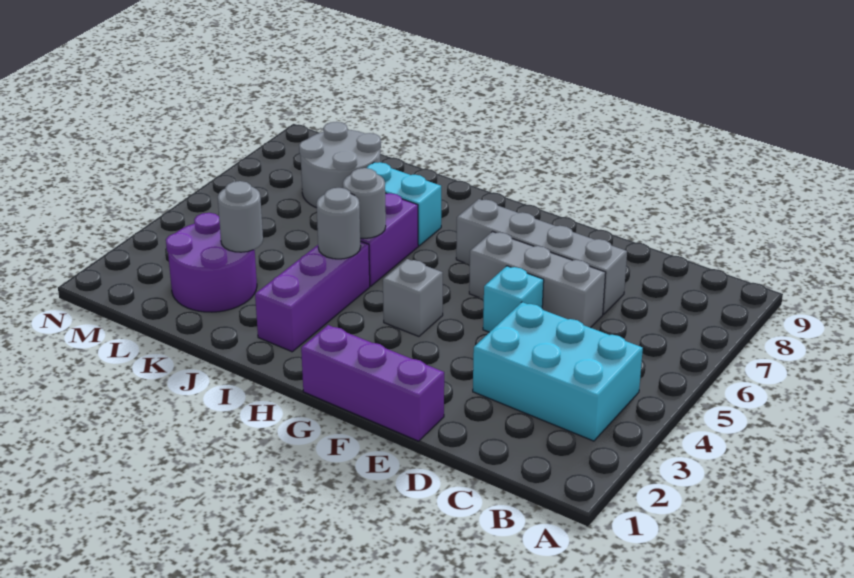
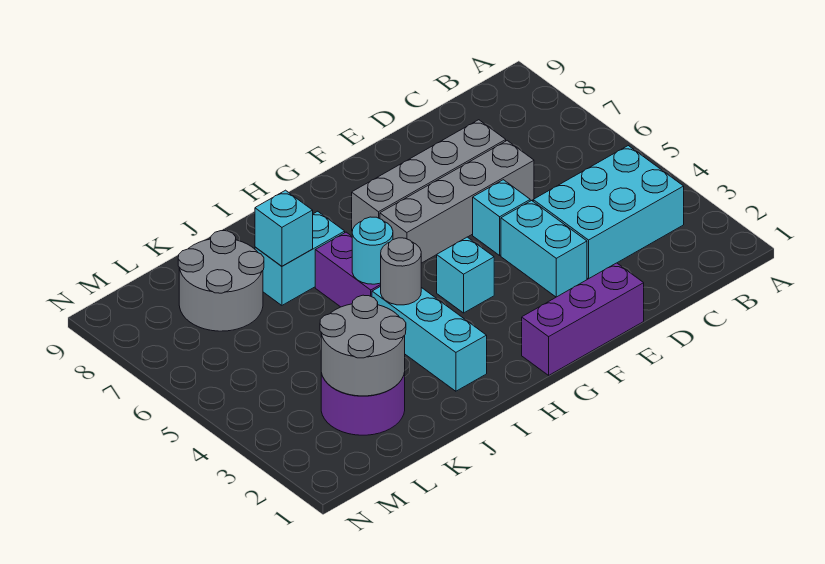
grey 1x3 brick [469,232,606,328] -> grey 1x4 brick [380,141,534,263]
none -> cyan 1x2 brick [501,200,587,297]
grey 1x1 brick [383,259,443,336] -> cyan 1x1 brick [437,237,494,313]
purple 1x3 brick [255,241,370,352] -> cyan 1x3 brick [372,286,487,391]
grey 1x1 round brick [343,168,386,238] -> cyan 1x1 round brick [352,217,393,284]
none -> cyan 1x1 brick [255,190,313,266]
grey 1x1 round brick [218,181,263,252] -> grey 2x2 round brick [320,295,406,396]

